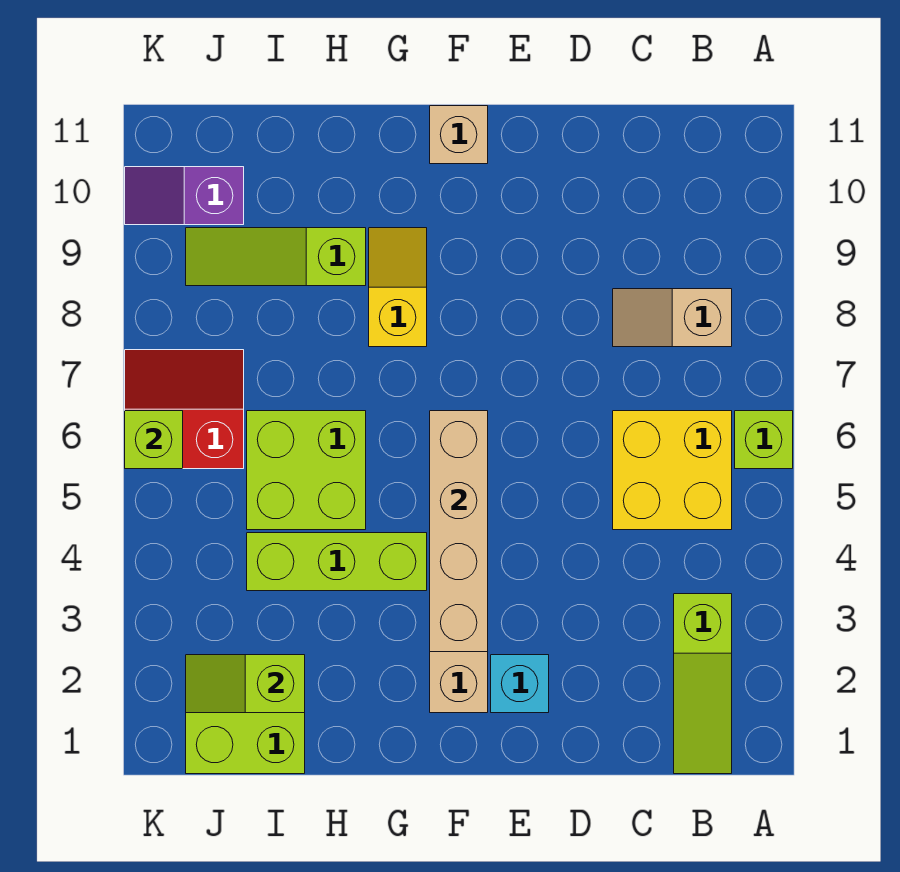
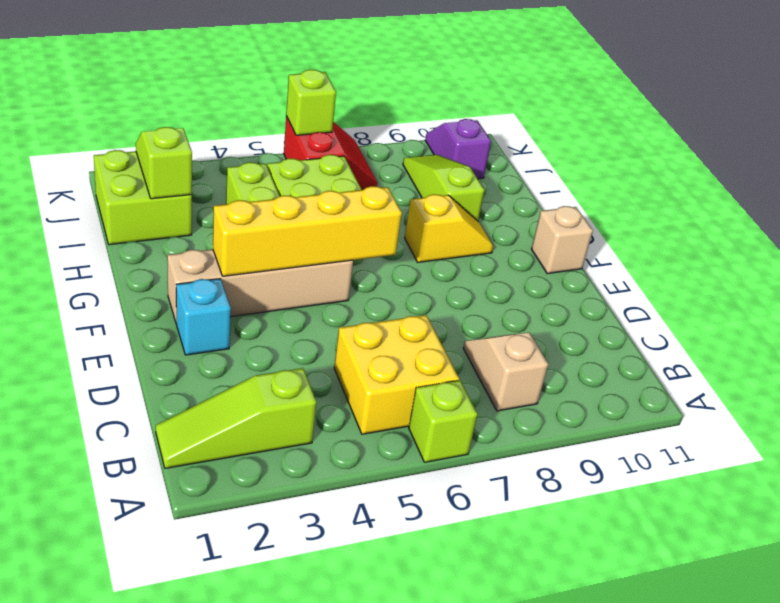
tan 1x4 brick [430,411,488,652] -> yellow 1x4 brick [213,186,402,276]

